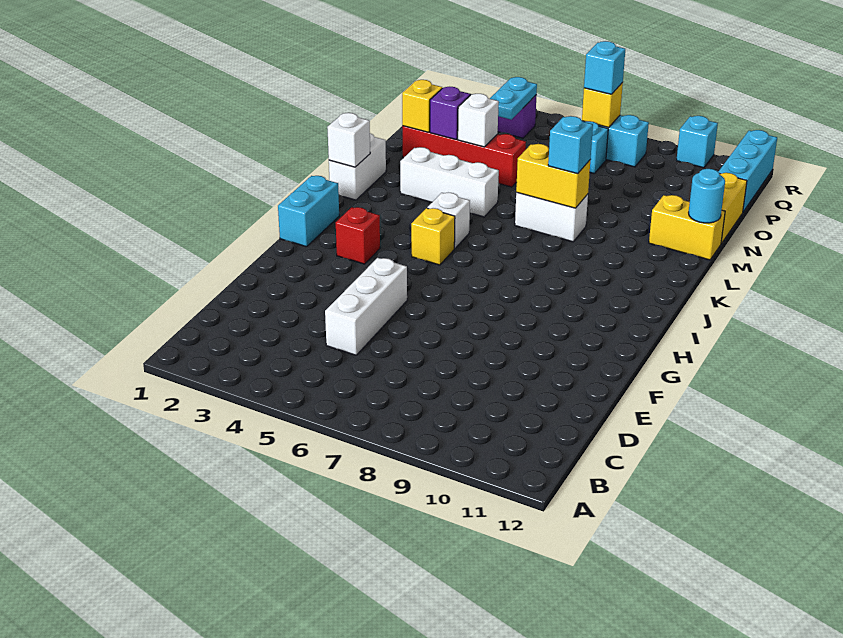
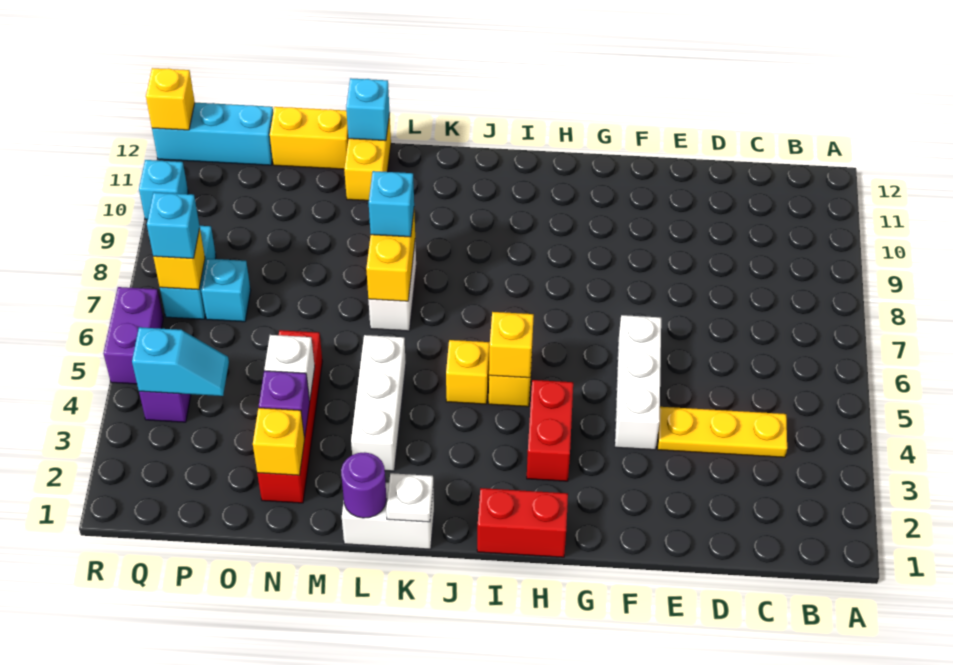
none -> yellow 1x3 plate [658,407,787,457]
white 1x3 brick [325,258,407,355] -> white 1x3 brick turned to [615,315,661,450]
cyan 1x2 brick [278,176,339,247] -> red 1x2 brick [477,488,568,557]
red 1x1 brick [336,207,380,264] -> red 1x2 brick [527,380,573,481]
none -> yellow 1x1 brick [489,312,534,378]
white 1x1 brick [427,193,470,248] -> yellow 1x1 brick [446,340,490,404]
white 1x1 brick [327,113,370,167] -> white 1x1 plate [386,473,433,522]
none -> purple 1x1 round brick [341,452,387,518]
cyan 1x1 round brick [689,169,725,223] -> cyan 1x1 brick [346,78,390,141]
cyan 1x2 plate [490,77,537,120] -> cyan 1x2 slope [132,327,229,396]
none -> purple 1x2 brick [103,287,163,384]
none -> yellow 1x1 brick [146,68,195,130]

